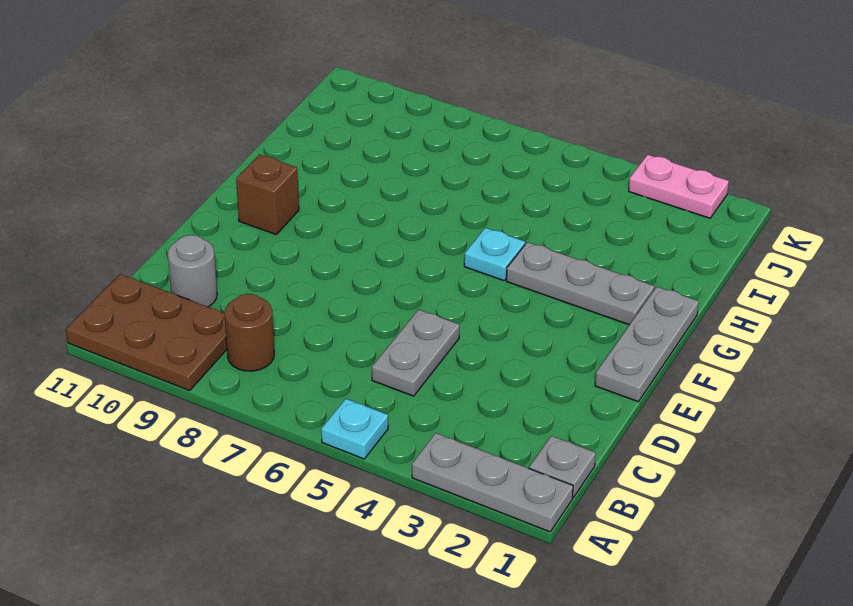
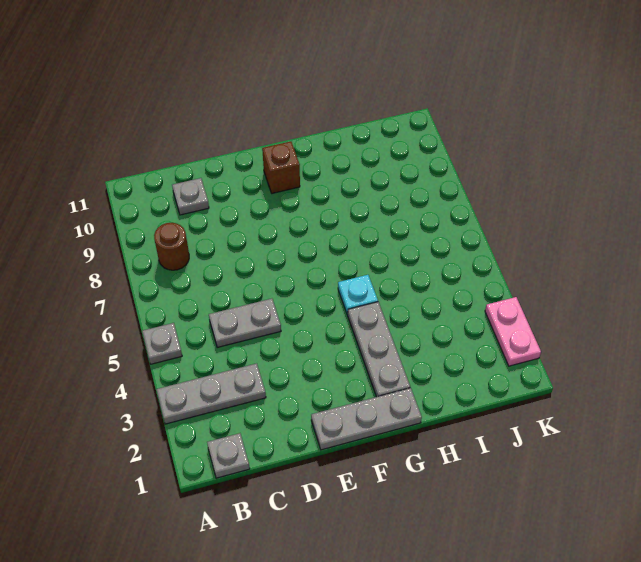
grey 1x3 plate [412,433,573,532] -> grey 1x3 plate turned to [157,363,266,424]
cyan 1x1 plate [321,399,388,459] -> grey 1x1 plate [142,323,182,364]
brown 2x3 plate [66,274,227,391] -> none
grey 1x1 round brick [168,235,217,307] -> grey 1x1 plate [172,178,209,215]

